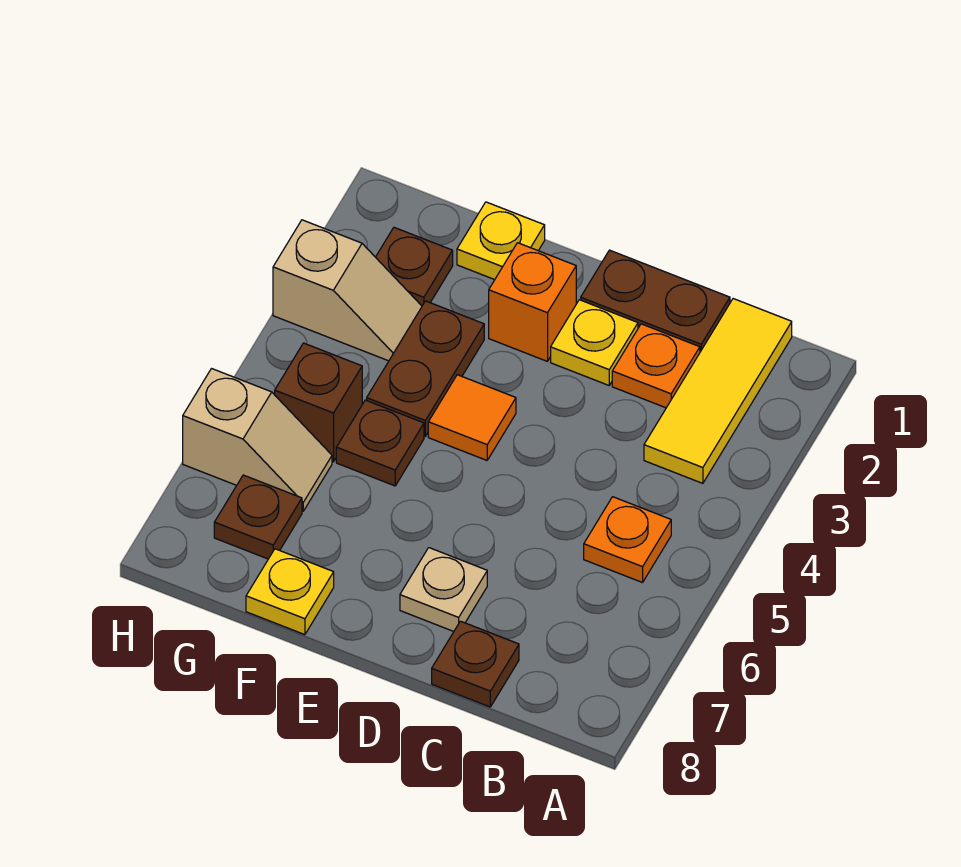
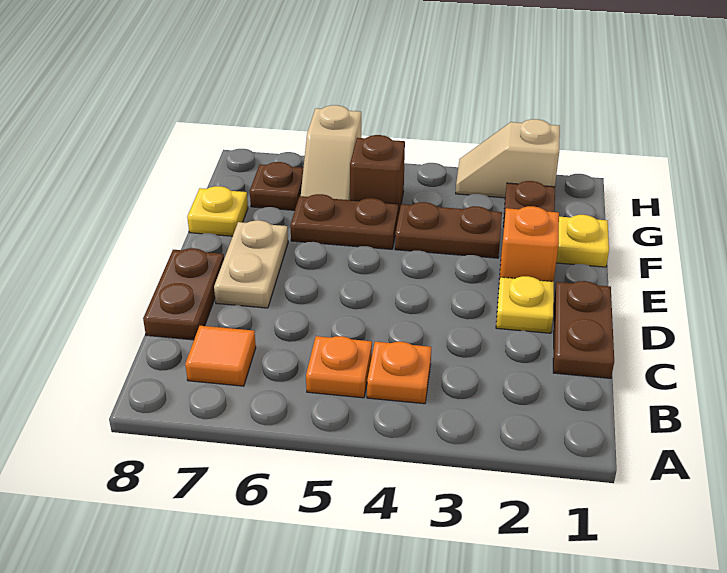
yellow 1x3 tile [644,299,792,483] -> none
orange 1x1 plate [612,324,700,408] -> orange 1x1 plate moved to [367,342,431,404]
brown 1x1 plate [432,621,519,707] -> brown 1x2 plate [143,248,224,340]
tan 1x1 plate [400,548,487,631] -> tan 1x2 plate [214,220,288,308]
orange 1x1 tile [428,375,516,460] -> orange 1x1 tile moved to [185,326,256,386]
brown 1x1 plate [336,400,424,486] -> brown 1x2 plate [290,194,399,249]
tan 1x2 slope [273,220,422,361] -> tan 1x2 slope turned to [456,119,560,198]

